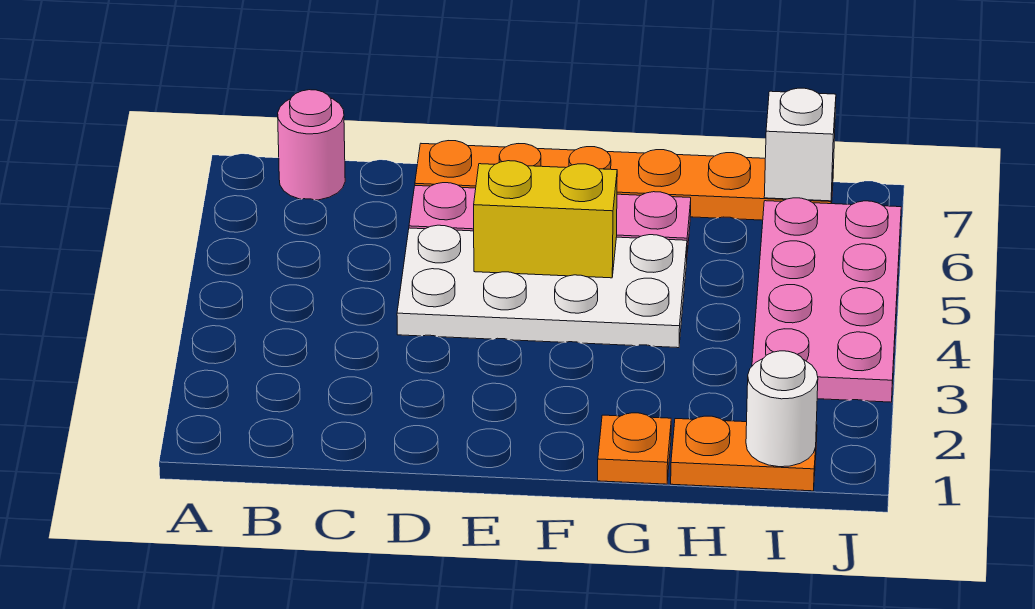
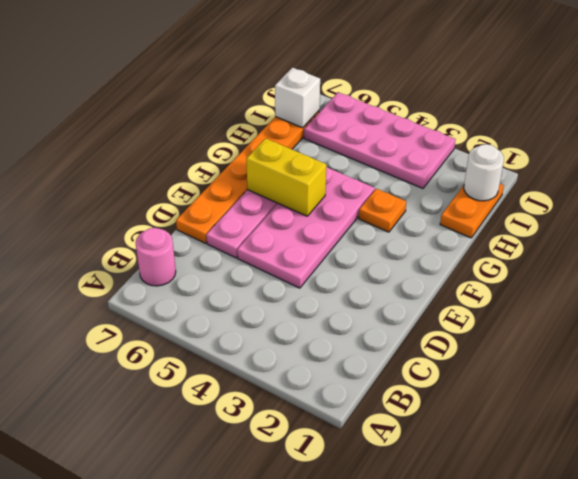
white 2x4 plate [397,225,687,348] -> pink 2x4 plate [237,167,375,288]
yellow 1x2 brick [474,161,617,278] -> yellow 1x2 brick turned to [246,138,326,216]
orange 1x1 plate [598,413,671,484] -> orange 1x1 plate moved to [359,189,406,232]

